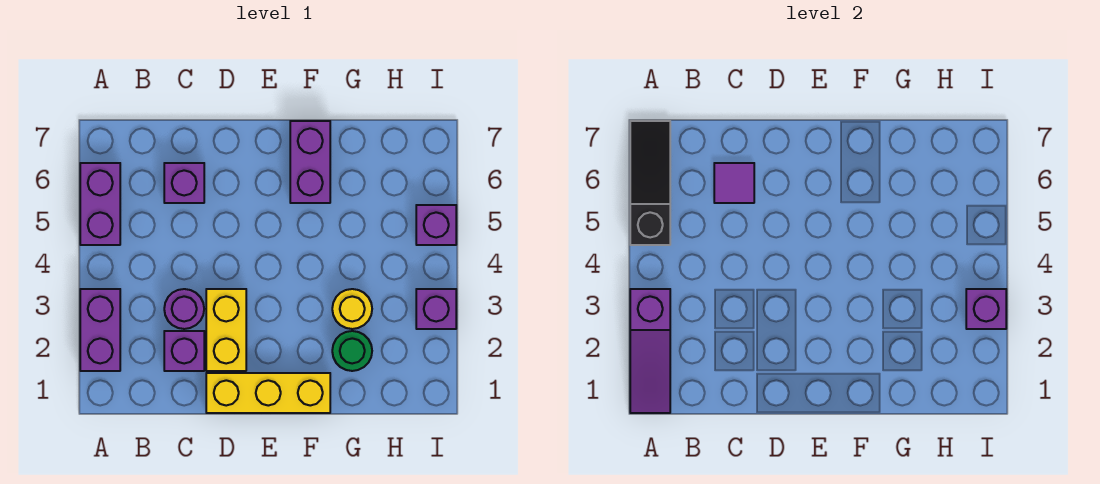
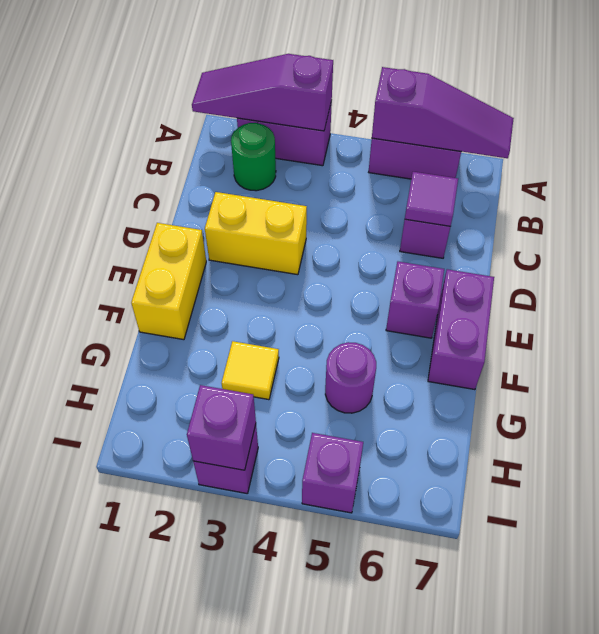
black 1x3 slope [630,121,670,245] -> purple 1x3 slope [372,67,514,158]
purple 1x1 brick [164,331,204,371] -> purple 1x1 brick moved to [386,262,444,338]
purple 1x1 round brick [164,289,204,329] -> purple 1x1 round brick moved to [325,342,376,413]
yellow 1x3 brick [206,373,330,413] -> yellow 1x2 brick [131,223,206,340]
purple 1x2 brick [290,121,330,203] -> purple 1x2 brick turned to [428,269,494,390]
green 1x1 round brick [332,331,372,371] -> green 1x1 round brick moved to [231,123,276,191]
yellow 1x1 round brick [332,289,372,329] -> yellow 1x1 tile [222,341,279,400]

